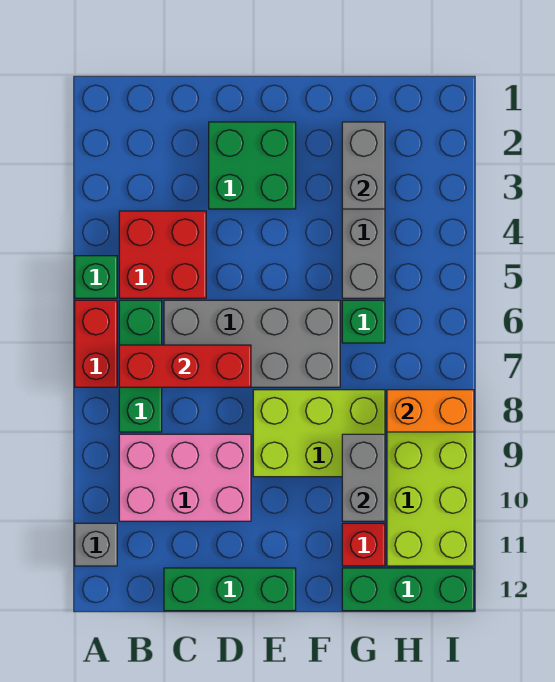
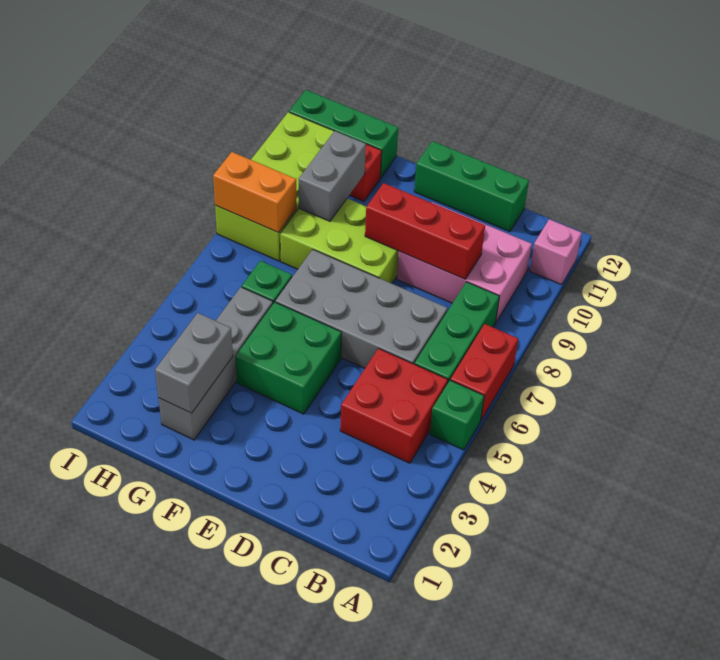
grey 1x1 brick [75,523,117,566] -> pink 1x1 brick [530,219,582,285]
red 1x3 brick [119,345,251,387] -> red 1x3 brick moved to [365,183,485,279]
green 2x2 brick [209,122,296,209] -> green 2x2 brick moved to [235,302,342,414]

